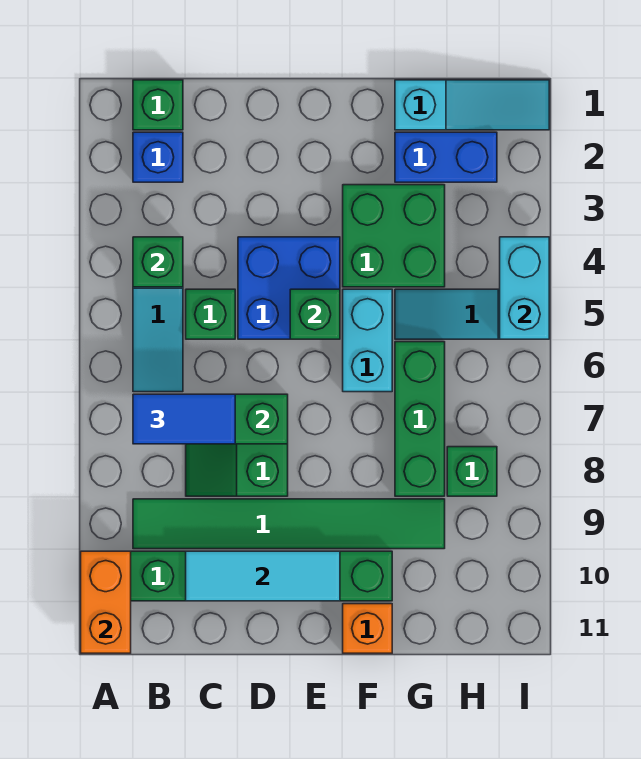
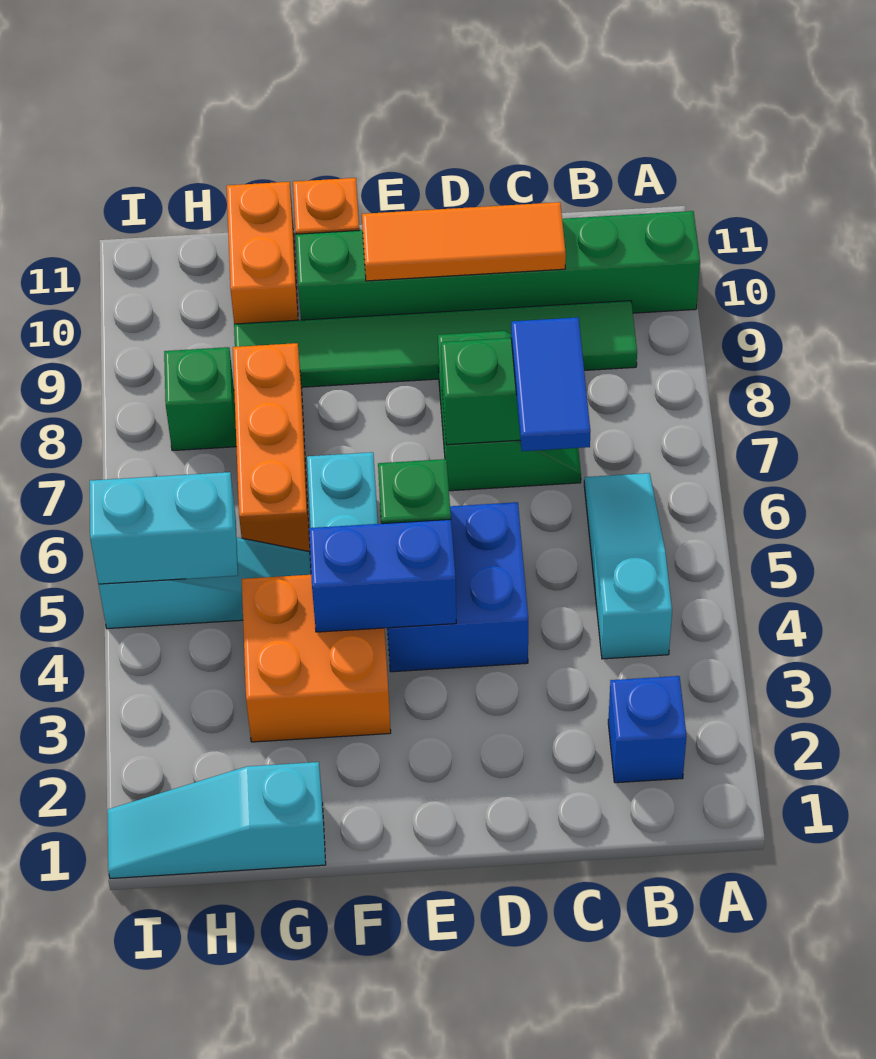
orange 1x2 brick [81,551,131,653] -> orange 1x2 brick moved to [227,182,298,324]
green 1x1 brick [133,80,183,130] -> none
green 1x1 brick [133,237,183,287] -> none
blue 1x2 tile [133,394,235,444] -> blue 1x2 tile turned to [511,317,590,451]
green 1x1 brick [186,289,235,339] -> none
cyan 1x3 tile [186,551,340,601] -> orange 1x3 tile [362,202,566,281]
green 2x2 brick [343,185,445,287] -> orange 2x2 brick [242,575,391,742]
blue 1x2 brick [395,132,497,182] -> blue 1x2 brick moved to [309,519,456,632]
green 1x3 brick [395,342,445,496] -> orange 1x3 brick [233,343,310,552]
cyan 1x2 brick [500,237,549,339] -> cyan 1x2 brick turned to [90,472,238,584]

